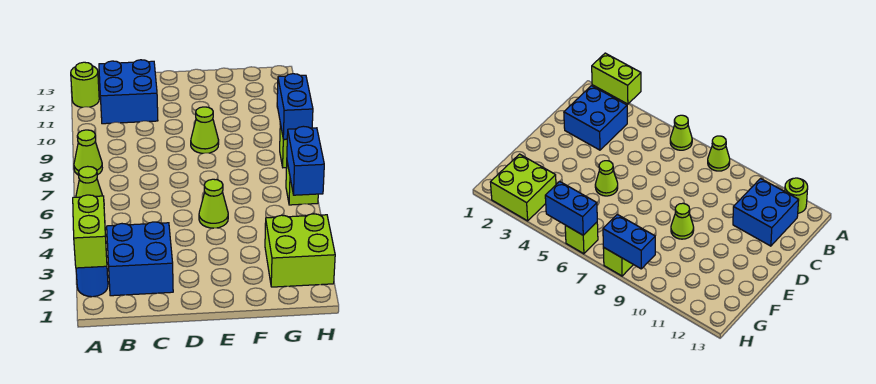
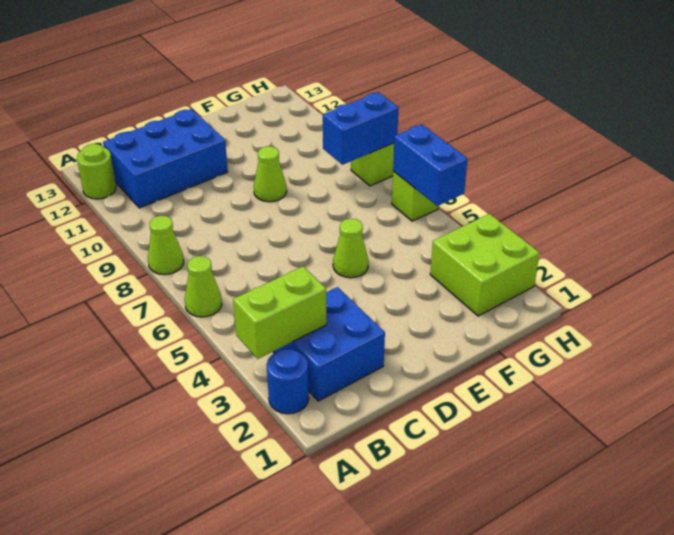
lime 1x2 brick [73,195,107,268] -> lime 1x2 brick turned to [233,267,327,359]
blue 2x2 brick [99,60,158,124] -> blue 2x3 brick [103,109,228,208]
blue 1x2 brick [277,74,313,139] -> blue 1x2 brick turned to [323,92,399,165]

